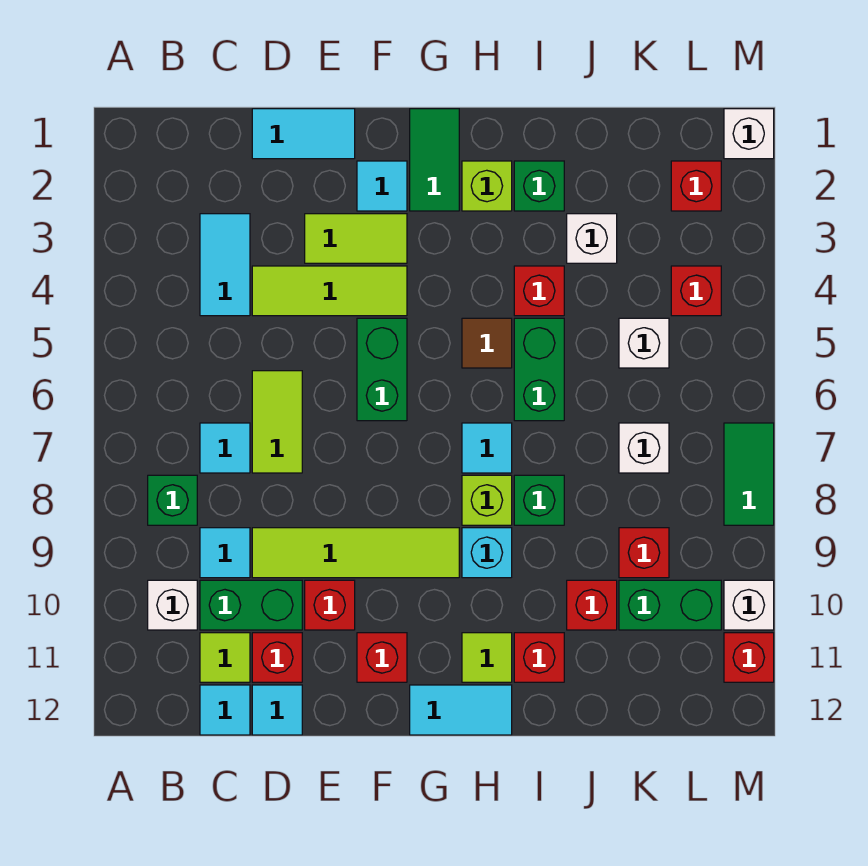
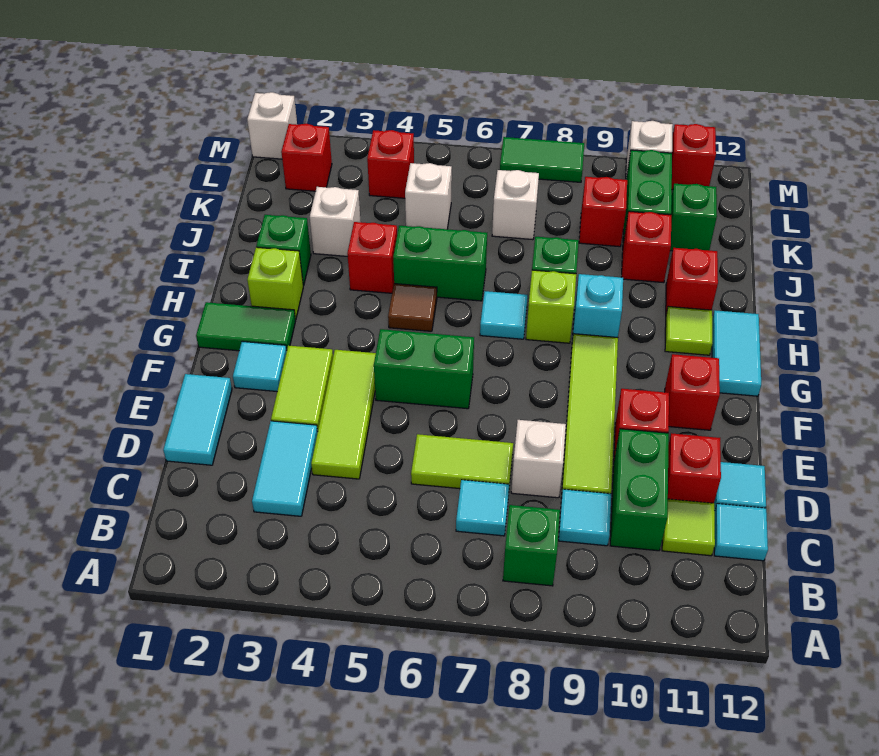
white 1x1 brick [148,580,197,630] -> white 1x1 brick moved to [511,420,566,498]
cyan 1x2 tile [200,214,250,316] -> cyan 1x2 tile turned to [252,421,318,516]
none -> green 1x1 brick [670,184,717,251]

